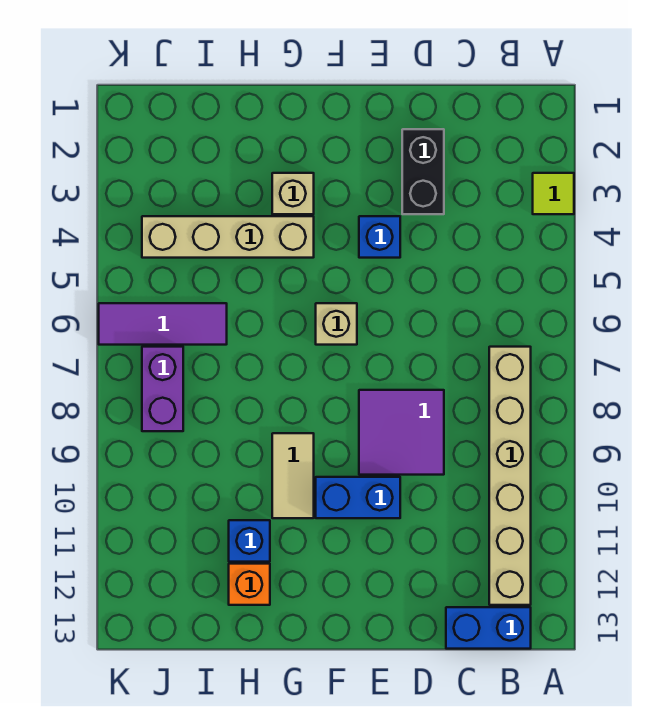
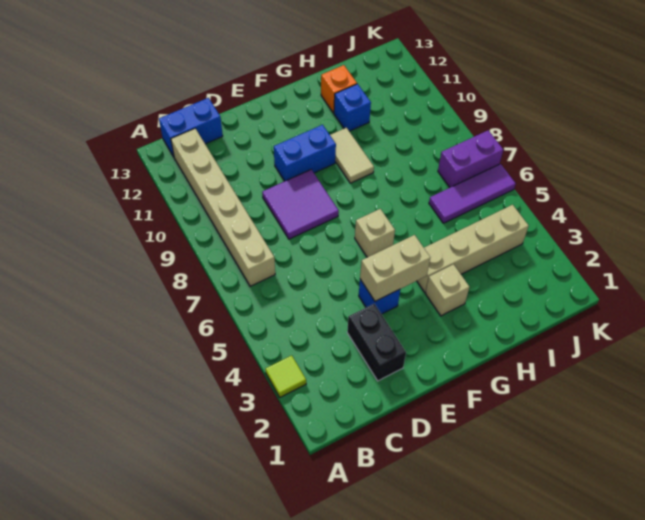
none -> tan 1x2 brick [360,235,430,301]
purple 1x2 brick [142,347,183,431] -> purple 1x2 brick turned to [438,131,503,187]

